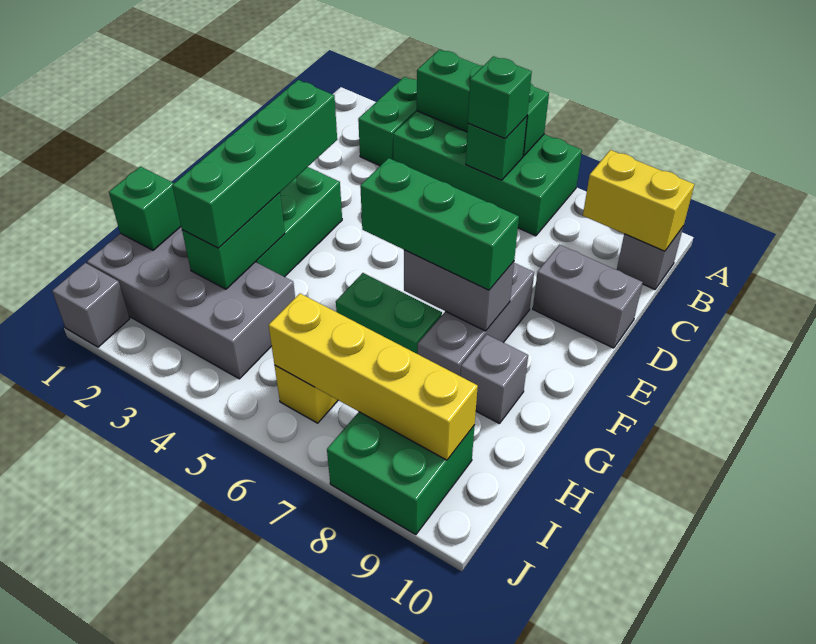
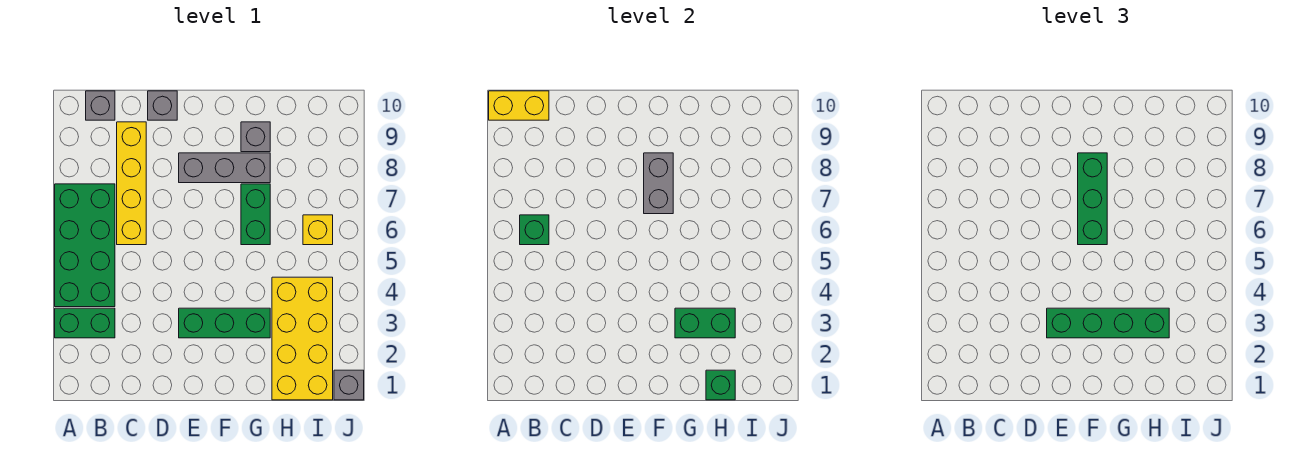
green 1x3 brick [417,49,549,156] -> none
green 1x1 brick [468,56,532,139] -> none
yellow 1x2 brick [583,150,694,251] -> yellow 1x2 brick turned to [489,91,549,120]
grey 1x2 brick [533,245,643,348] -> grey 1x1 brick [148,91,177,120]
grey 2x4 brick [87,227,295,379] -> yellow 2x4 brick [272,277,333,400]
yellow 1x4 brick [269,293,478,460] -> yellow 1x4 brick moved to [117,122,146,245]
green 2x2 brick [327,412,475,535] -> none

